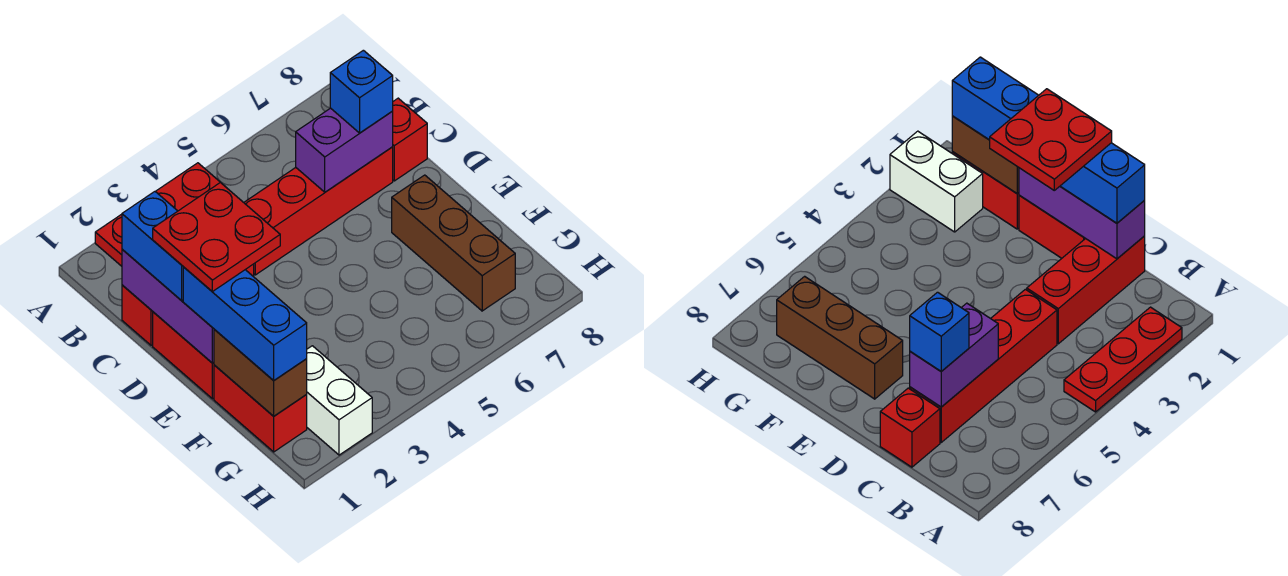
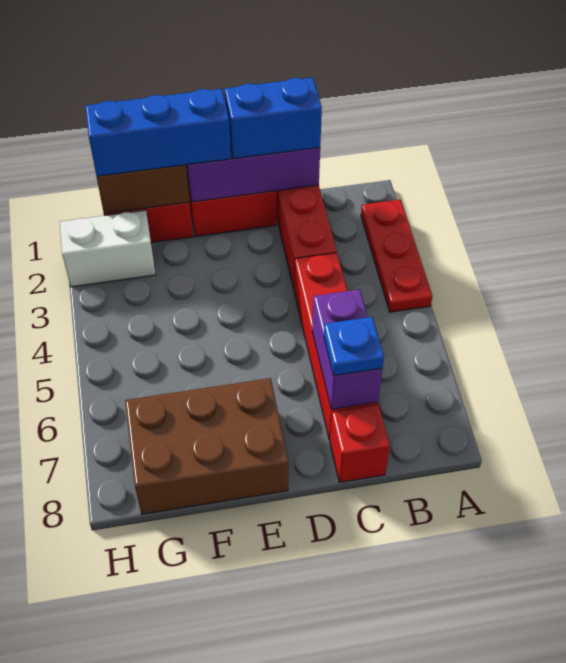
blue 1x1 brick [330,50,393,133] -> blue 1x1 plate [324,317,384,376]
red 2x2 plate [153,183,280,292] -> none
brown 1x3 brick [392,175,515,311] -> brown 2x3 brick [125,378,288,514]

